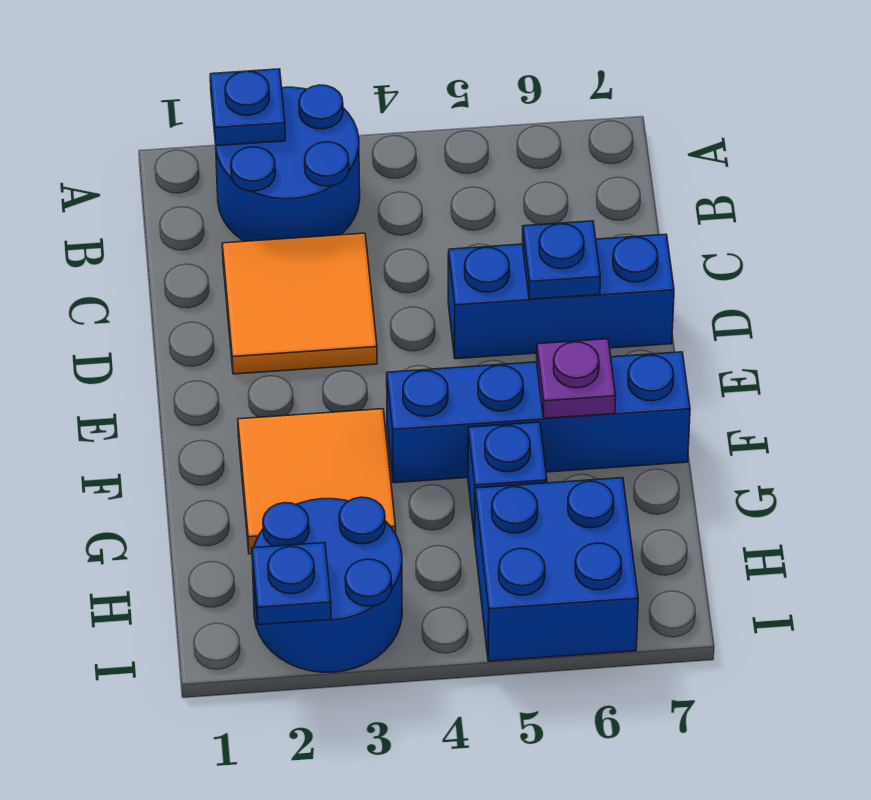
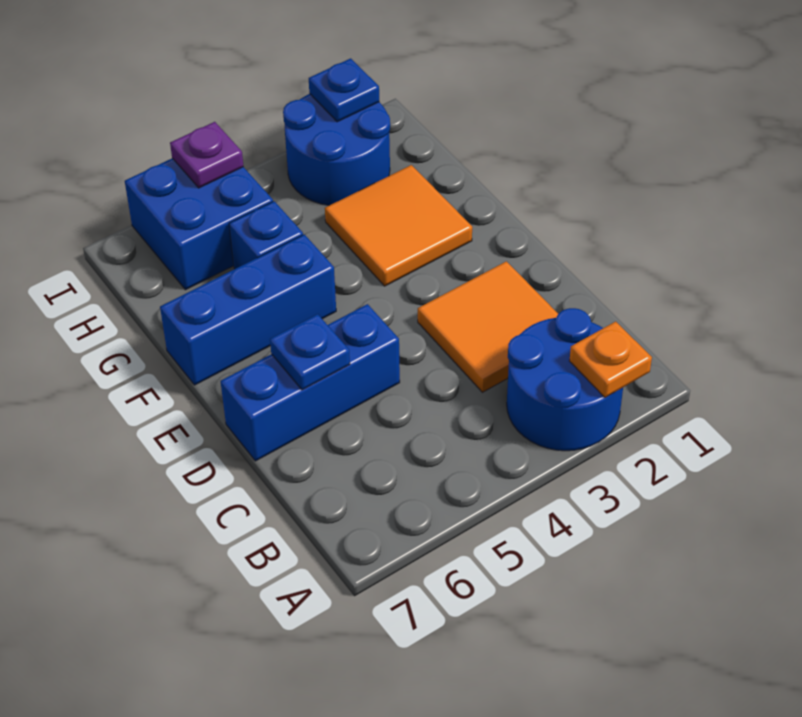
blue 1x1 plate [210,69,285,146] -> orange 1x1 plate [569,321,652,398]
blue 1x4 brick [387,352,690,483] -> blue 1x3 brick [160,234,336,385]
purple 1x1 plate [537,339,616,418] -> purple 1x1 plate moved to [170,122,244,188]

